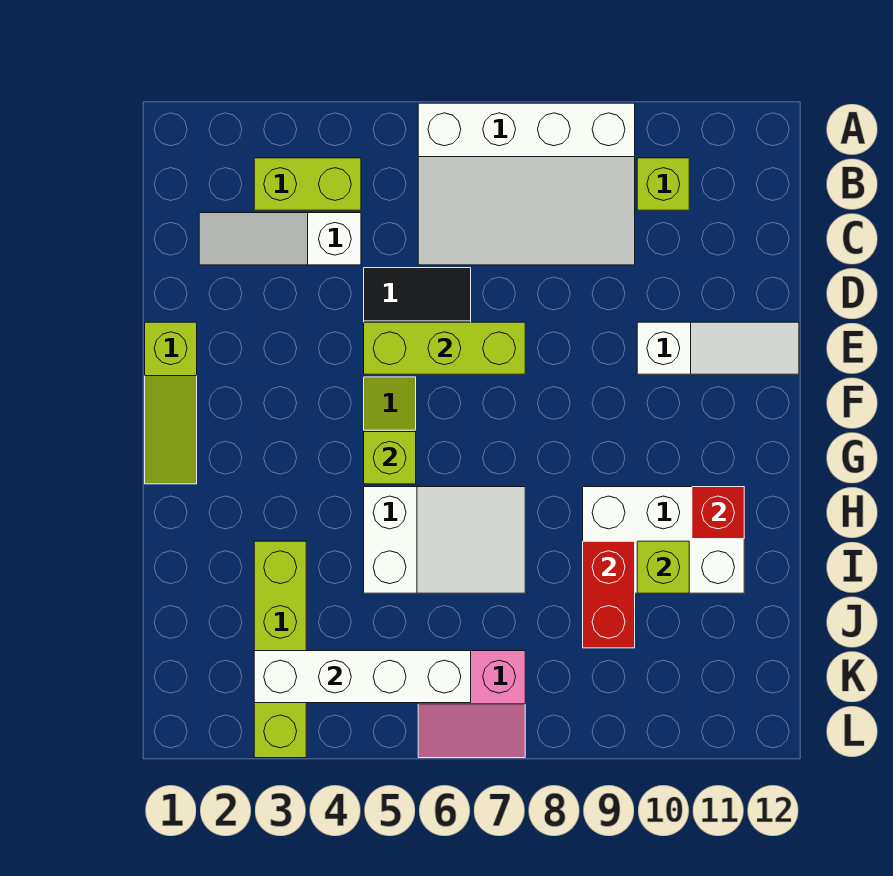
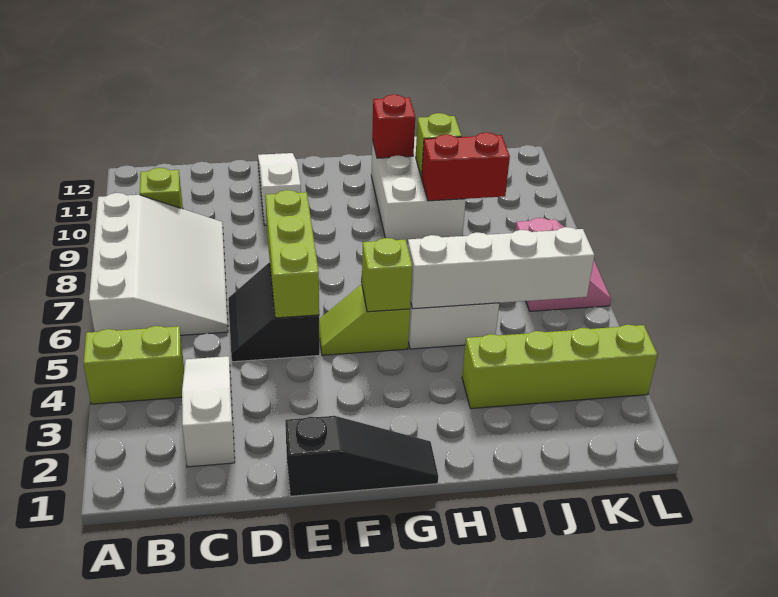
lime 1x2 brick [254,158,361,210] -> lime 1x2 brick turned to [84,326,184,404]
white 1x3 slope [199,213,361,265] -> white 1x3 slope turned to [182,356,235,467]
lime 1x3 slope [145,322,197,484] -> black 1x3 slope [285,416,438,496]
white 1x4 brick [254,651,471,703] -> white 1x4 brick turned to [408,227,594,309]

